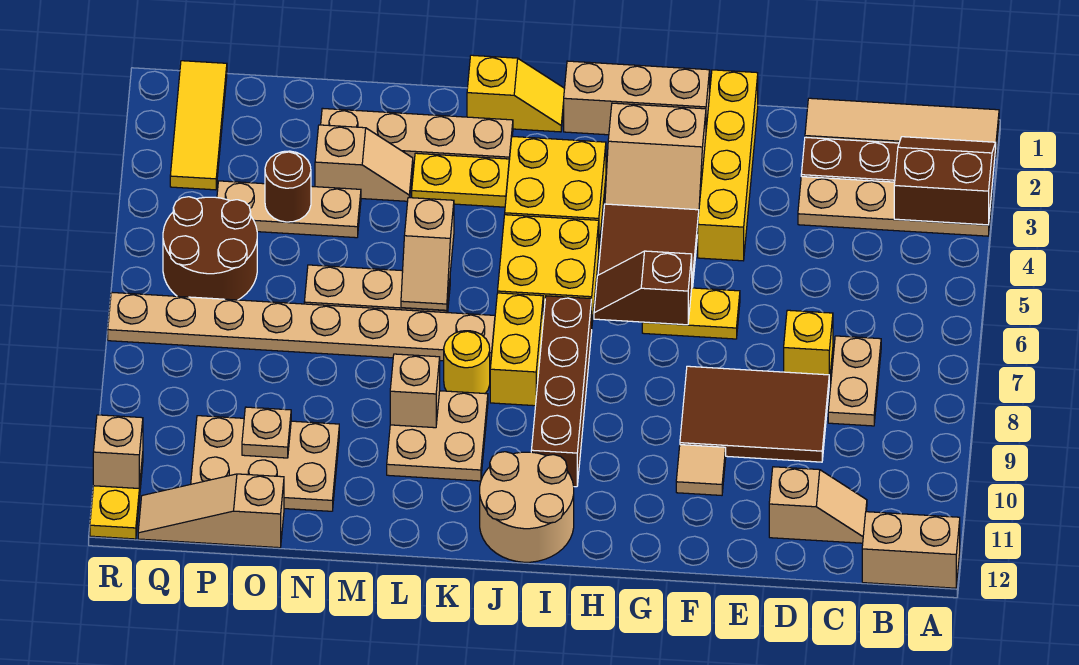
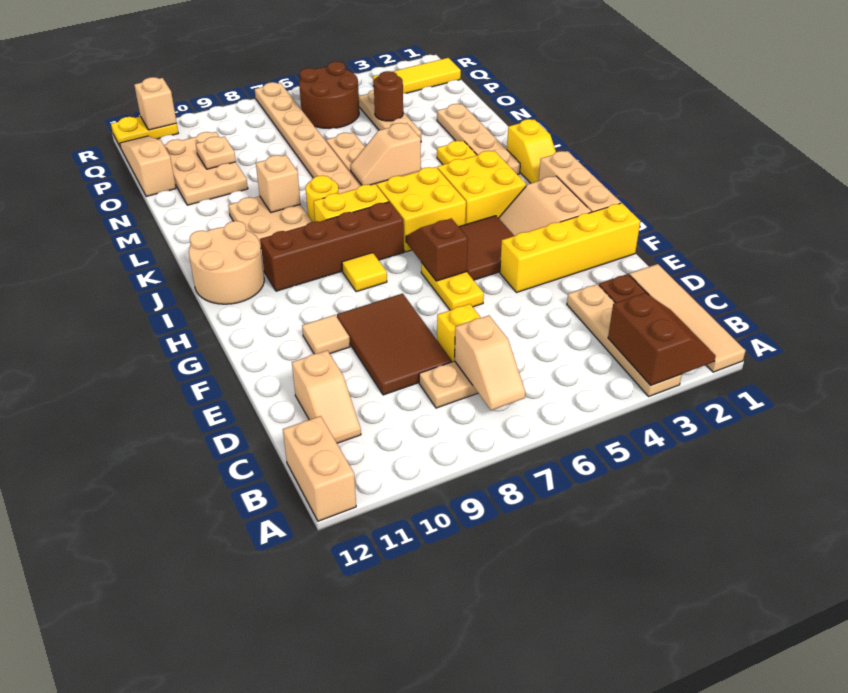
none -> yellow 1x1 tile [342,253,387,292]
tan 1x2 slope [315,125,413,201] -> tan 1x2 slope moved to [455,315,525,410]

